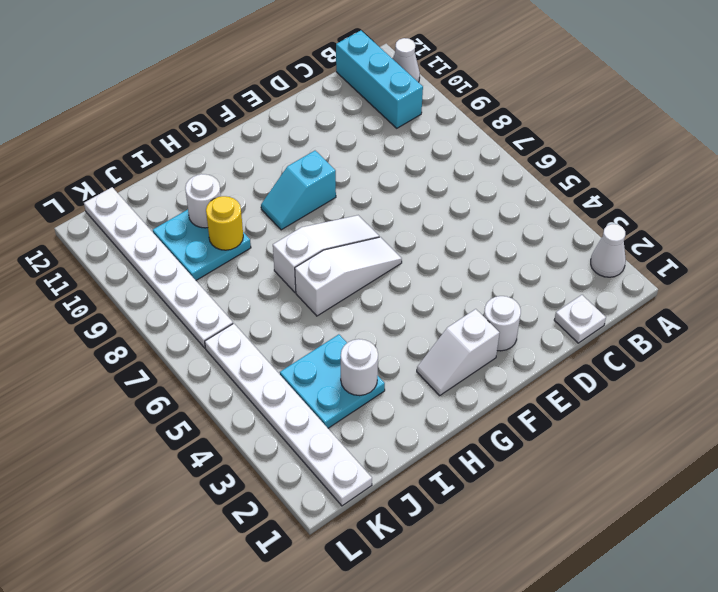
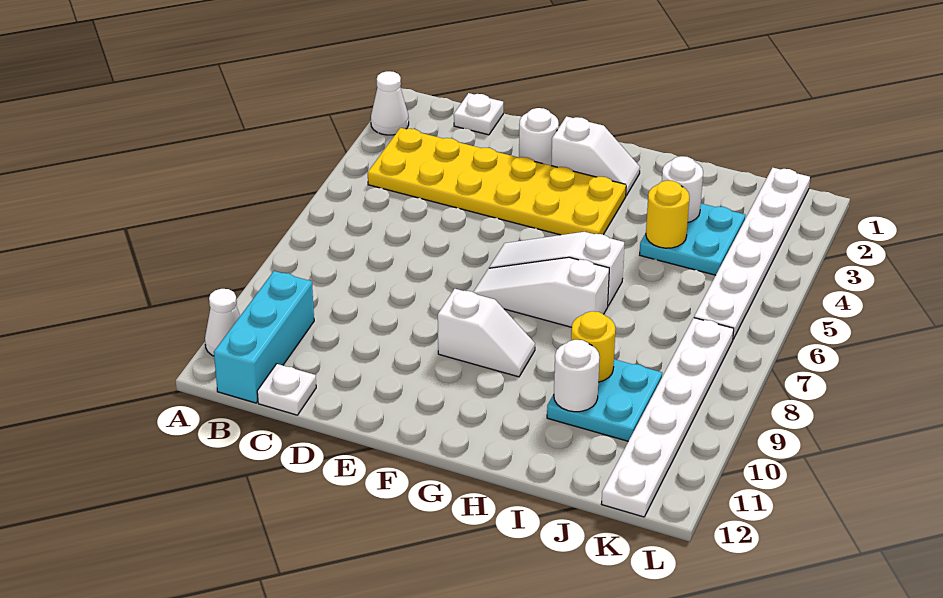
none -> yellow 2x6 plate [368,128,626,235]
none -> white 1x1 plate [257,364,316,415]
cyan 1x2 slope [261,151,336,230] -> white 1x2 slope [438,289,535,377]
none -> yellow 1x1 round brick [646,180,690,248]

